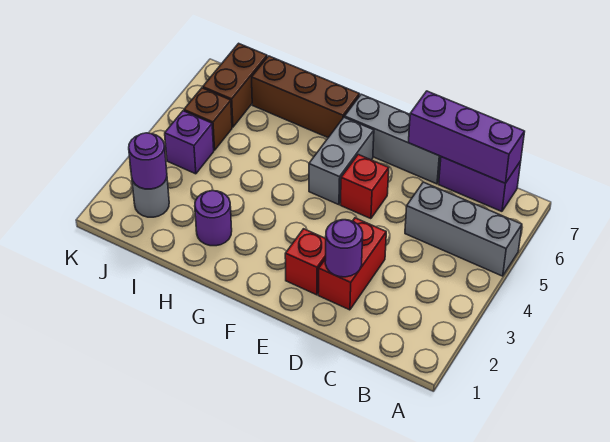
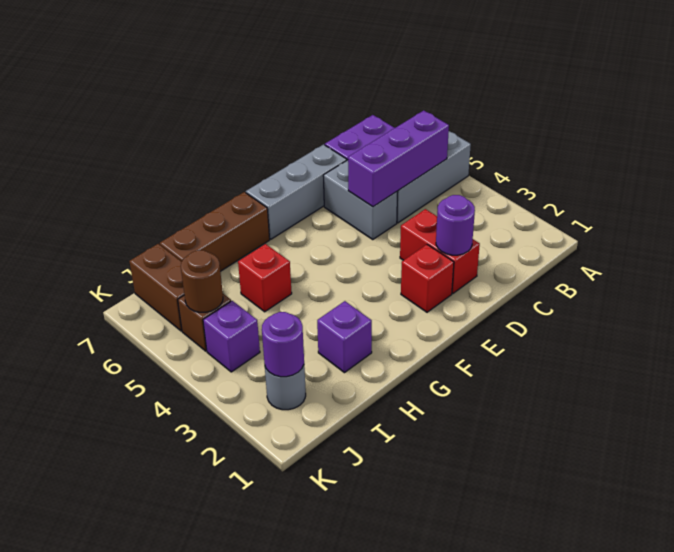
purple 1x3 brick [408,91,525,183] -> purple 1x3 brick moved to [348,110,449,207]
red 1x1 brick [341,155,389,219] -> red 1x1 brick moved to [238,244,292,312]
grey 1x2 brick [309,117,374,205] -> grey 1x2 brick moved to [323,160,398,239]
purple 1x1 round brick [195,191,232,246] -> purple 1x1 brick [317,301,372,373]
none -> brown 1x1 round brick [181,250,223,312]

